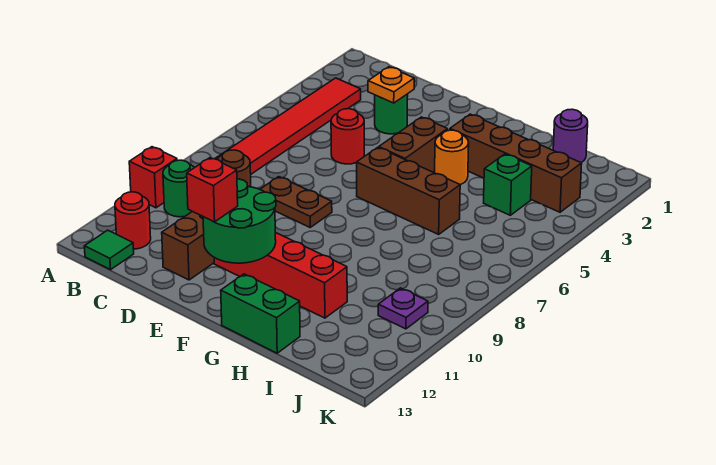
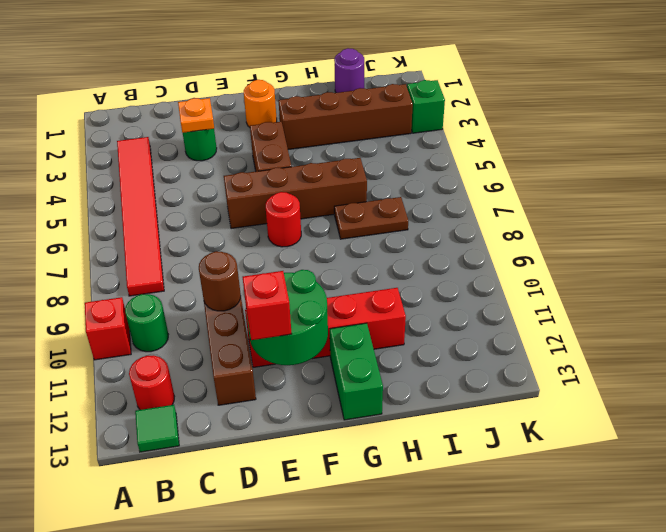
red 1x1 round brick [331,109,364,164] -> red 1x1 round brick moved to [266,192,301,247]
brown 1x2 plate [260,177,332,227] -> brown 1x2 plate moved to [334,197,408,239]
brown 1x3 brick [357,147,460,234] -> brown 1x4 brick [224,158,367,229]
orange 1x1 round brick [435,130,469,185] -> orange 1x1 round brick moved to [244,80,277,127]
green 1x2 brick [221,274,300,353] -> green 1x2 brick turned to [330,323,383,420]
green 1x1 brick [484,154,532,215] -> green 1x1 brick moved to [407,80,445,133]
purple 1x1 plate [378,288,428,329] -> none

